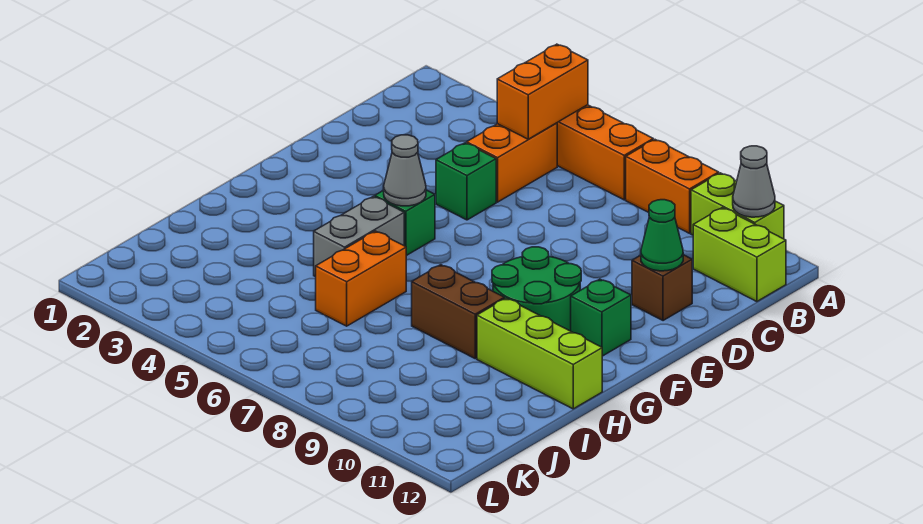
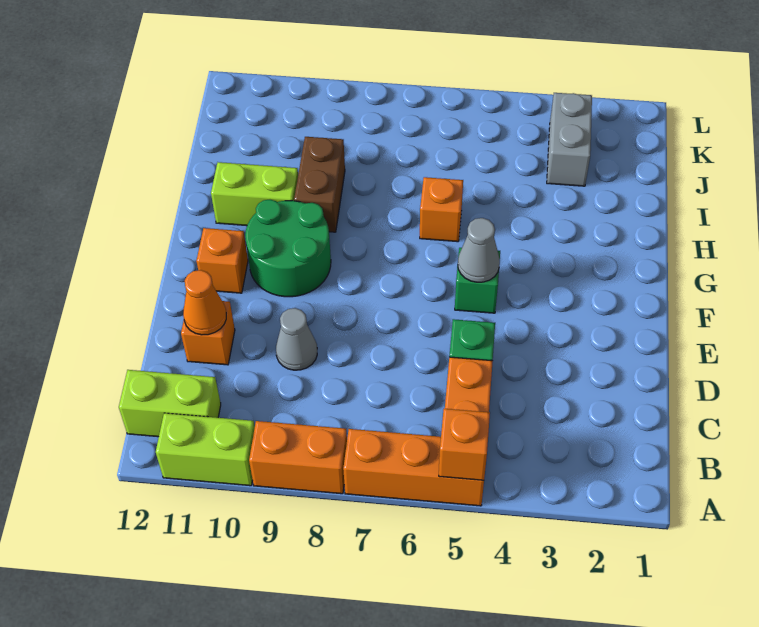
orange 1x2 brick [497,44,588,139] -> orange 1x1 brick [439,409,490,480]
grey 1x1 cone [733,146,775,217] -> grey 1x1 cone moved to [276,308,317,370]
brown 1x1 brick [632,255,692,321] -> orange 1x1 brick [181,301,235,365]
green 1x1 cone [641,200,683,271] -> orange 1x1 cone [183,270,226,335]
green 1x1 brick [571,279,631,356] -> orange 1x1 brick [196,228,248,293]
grey 1x2 brick [314,196,404,277] -> grey 1x2 brick moved to [547,93,592,186]
orange 1x2 brick [316,231,406,326] -> orange 1x1 brick [420,177,463,242]
brown 1x2 brick [412,265,504,359] -> brown 1x2 brick turned to [294,137,345,232]
lime 1x3 brick [477,298,602,409] -> lime 1x2 brick [211,162,298,226]

